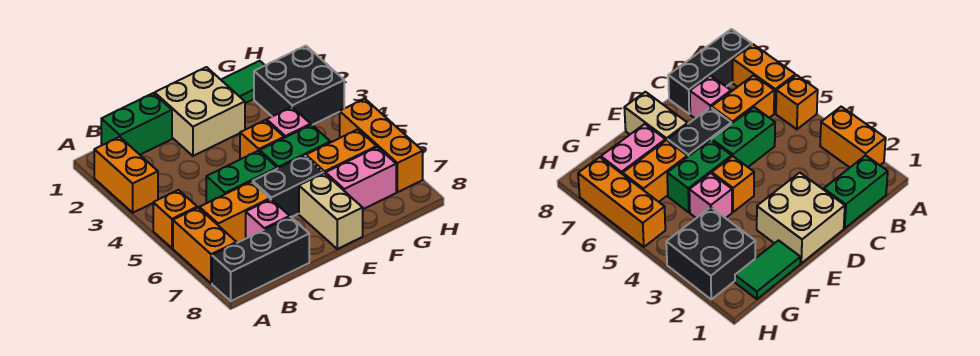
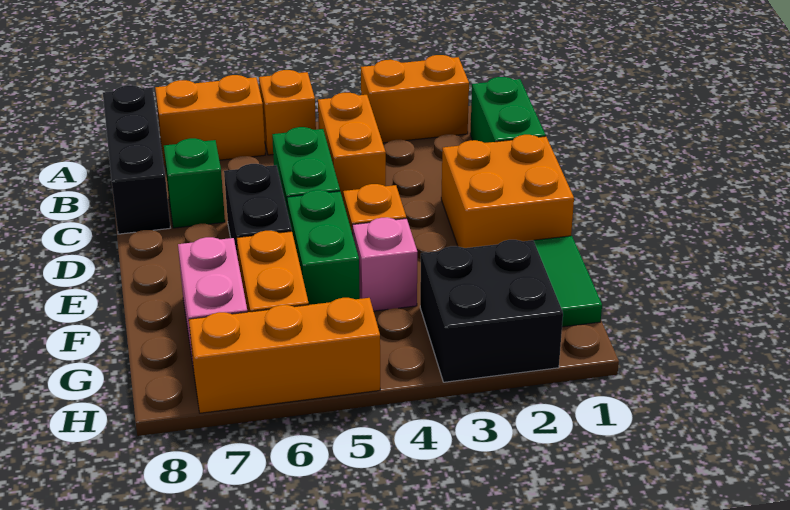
orange 1x2 brick [199,182,270,243] -> orange 1x2 brick moved to [318,93,386,199]
pink 1x1 brick [246,199,290,238] -> green 1x1 brick [164,138,225,228]
tan 2x2 brick [155,67,245,156] -> orange 2x2 brick [441,135,574,248]
tan 1x2 brick [299,173,363,249] -> none

